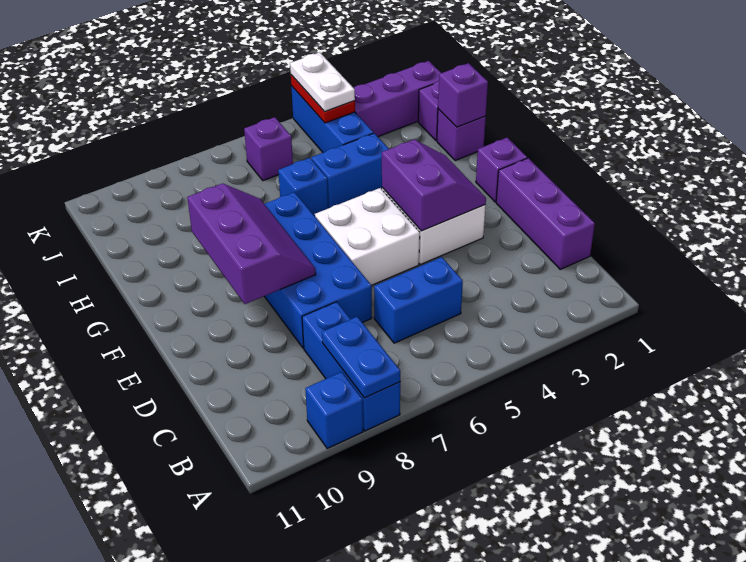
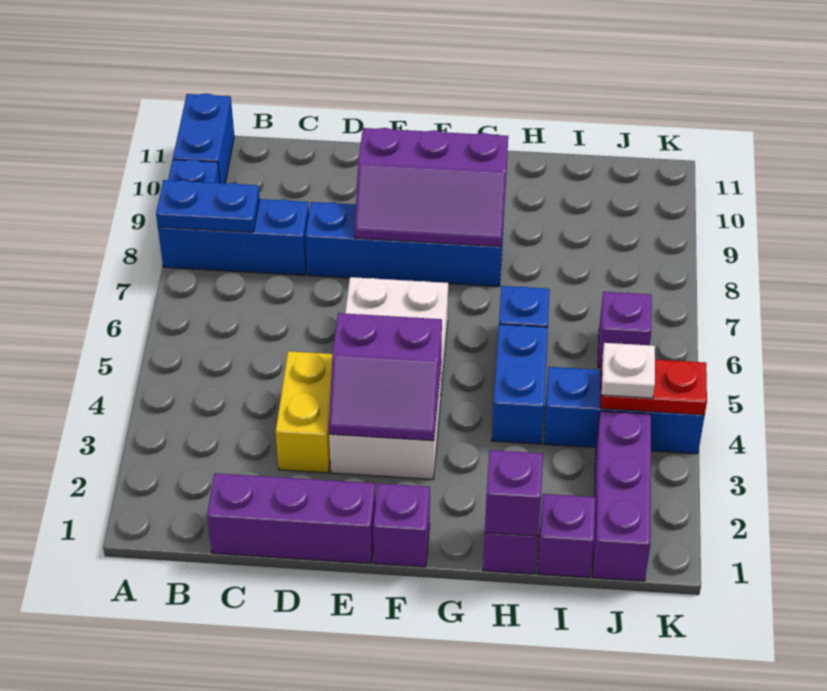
blue 1x2 brick [374,257,463,343] -> blue 1x2 brick moved to [173,93,234,183]
none -> yellow 1x2 brick [276,351,333,473]
blue 2x4 brick [264,192,372,348] -> blue 1x4 brick [305,202,504,287]
white 1x2 plate [290,52,355,112] -> white 1x1 plate [602,343,655,398]

